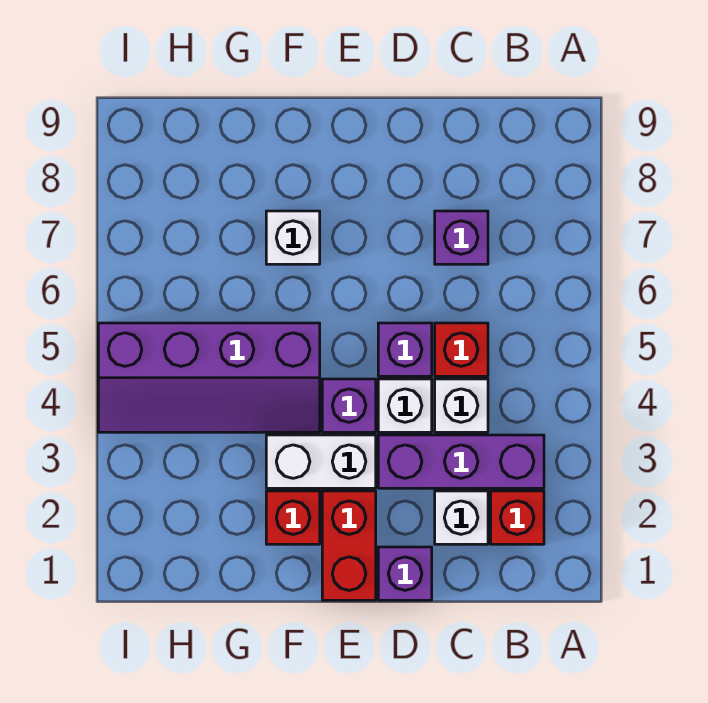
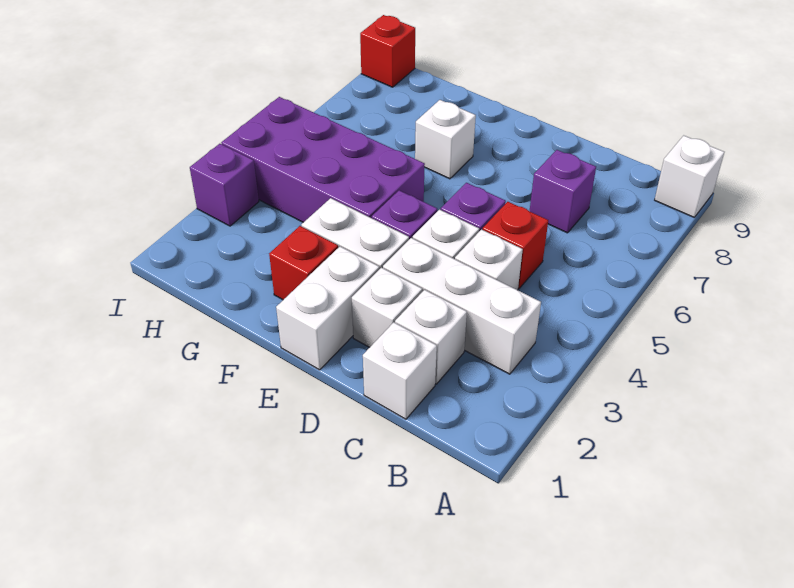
none -> white 1x1 brick [655,136,724,217]
red 1x1 brick [491,491,544,544] -> red 1x1 brick moved to [360,15,415,87]
purple 1x3 brick [378,435,544,488] -> white 1x3 brick [383,238,541,374]
none -> white 1x1 brick [363,322,437,419]
purple 1x1 brick [378,547,432,600] -> purple 1x1 brick moved to [190,144,259,226]
none -> white 1x1 brick [352,268,422,347]
red 1x2 brick [322,491,376,600] -> white 1x2 brick [276,247,379,370]
purple 2x4 slope [98,323,320,432] -> purple 2x4 brick [221,97,425,222]

